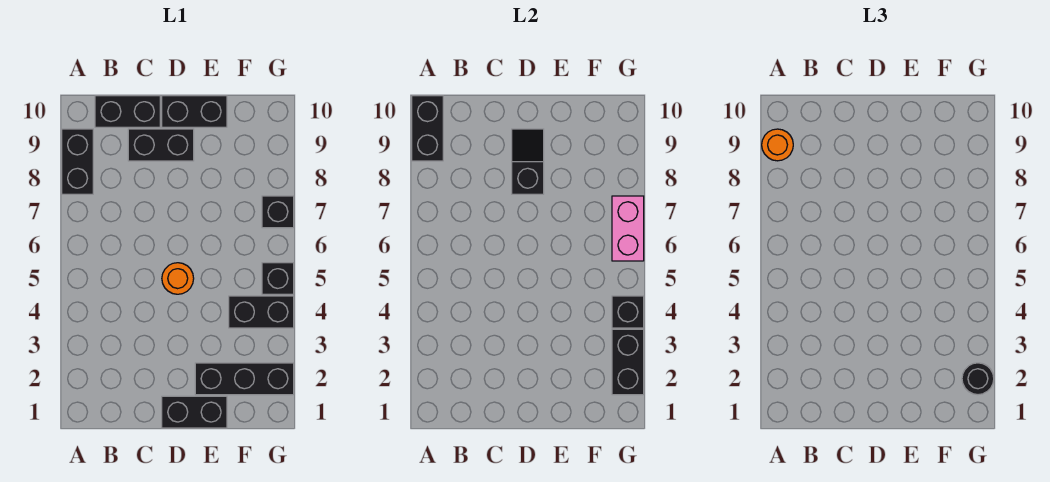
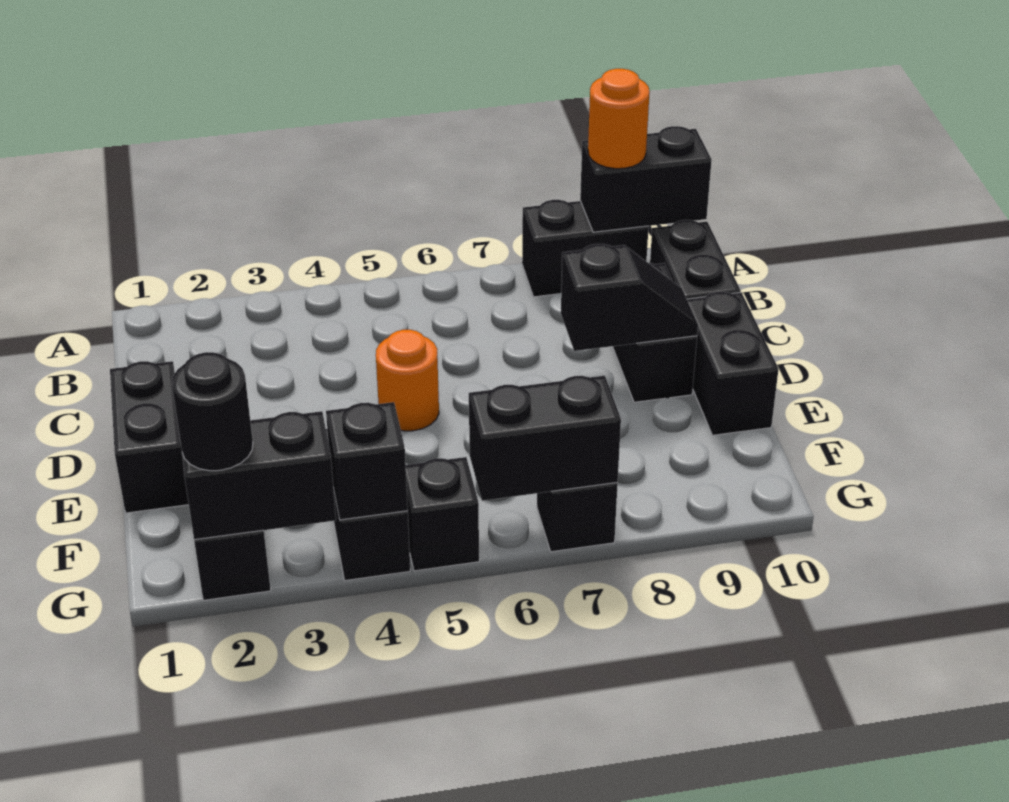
pink 1x2 brick [612,196,644,261] -> black 1x2 brick [469,376,621,501]

